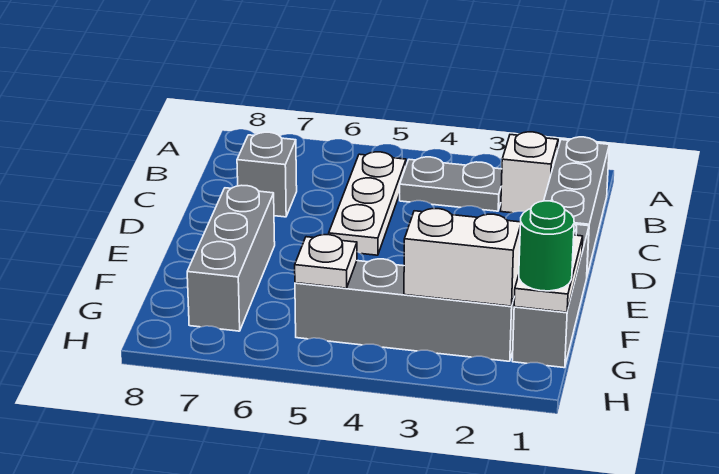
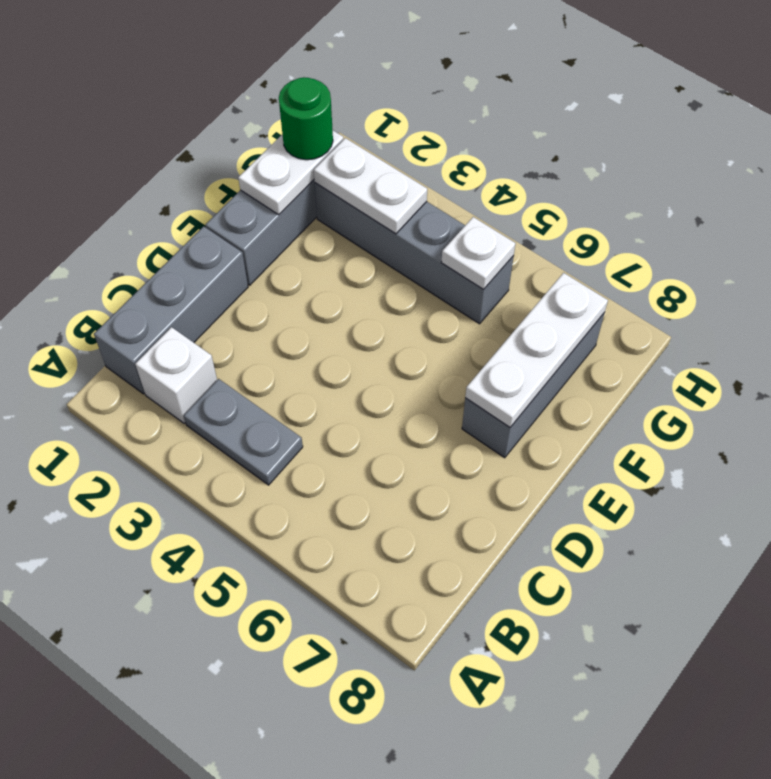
white 1x3 plate [329,152,406,255] -> white 1x3 plate moved to [465,273,608,427]
grey 1x1 brick [237,132,297,217] -> none
white 1x2 brick [404,209,521,306] -> white 1x2 plate [314,138,427,234]

